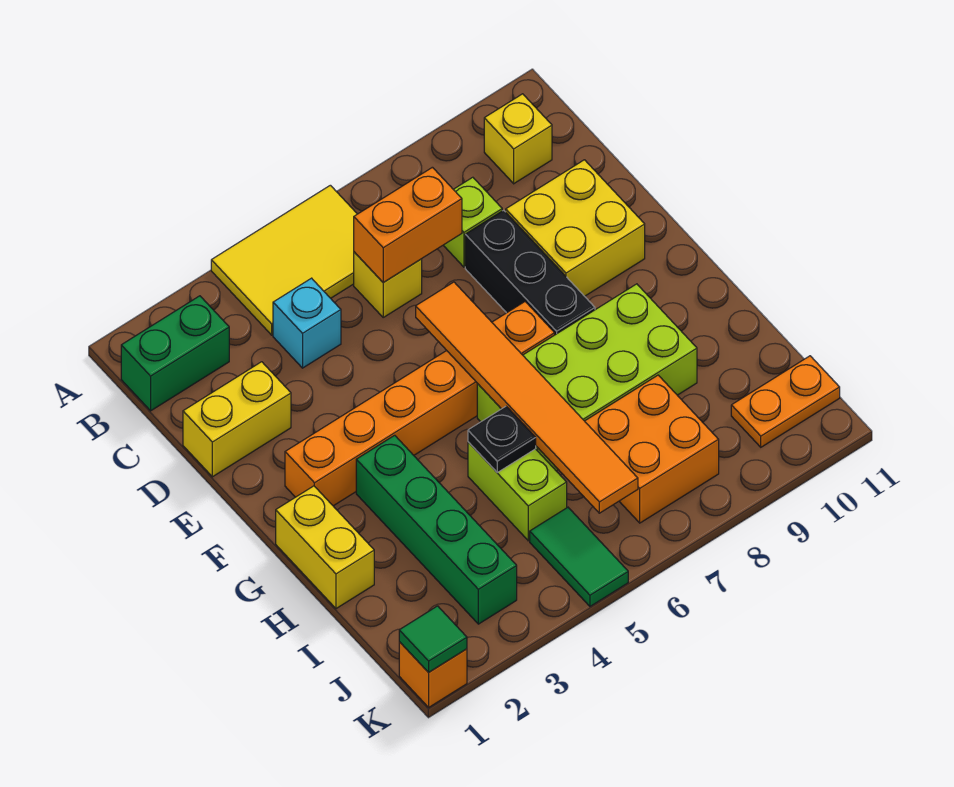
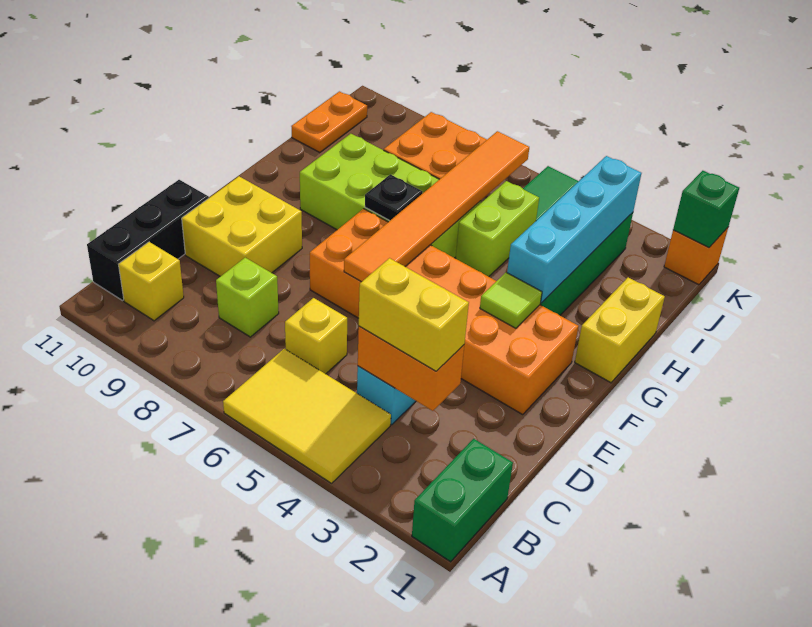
green 1x2 brick [121,296,229,411] -> green 1x2 brick turned to [412,439,513,562]
orange 1x2 brick [354,167,462,283] -> orange 1x2 brick moved to [358,326,464,411]
yellow 1x2 brick [183,362,291,477] -> yellow 1x2 brick moved to [359,258,469,371]
black 1x3 brick [465,210,595,335] -> black 1x3 brick moved to [87,180,209,301]
orange 1x6 brick [285,302,555,506] -> orange 2x6 brick [310,209,579,415]
none -> lime 1x1 tile [480,273,542,328]
none -> cyan 1x4 brick [507,156,642,303]
black 1x1 plate [468,406,536,472] -> black 1x1 plate moved to [365,174,423,221]
orange 1x2 plate [731,356,840,447] -> orange 1x2 plate turned to [291,91,367,152]
green 1x1 tile [399,606,467,672] -> green 1x1 brick [673,171,739,248]

